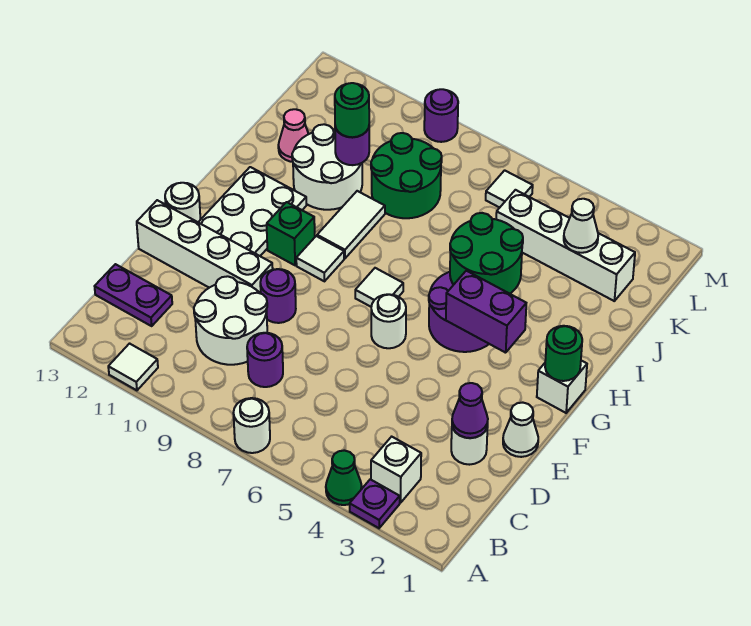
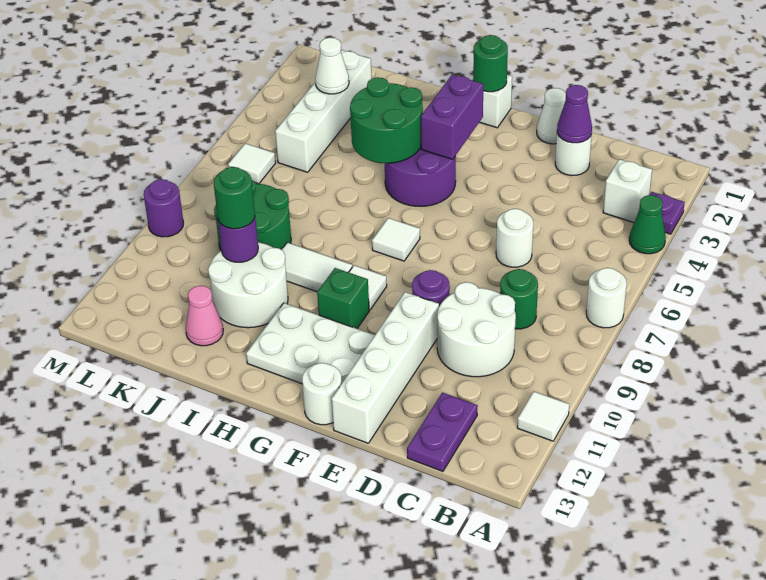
purple 1x1 round brick [247,333,283,387] -> green 1x1 round brick [500,269,538,329]
white 1x1 round brick [371,294,406,348] -> white 1x1 round brick moved to [496,209,533,267]

